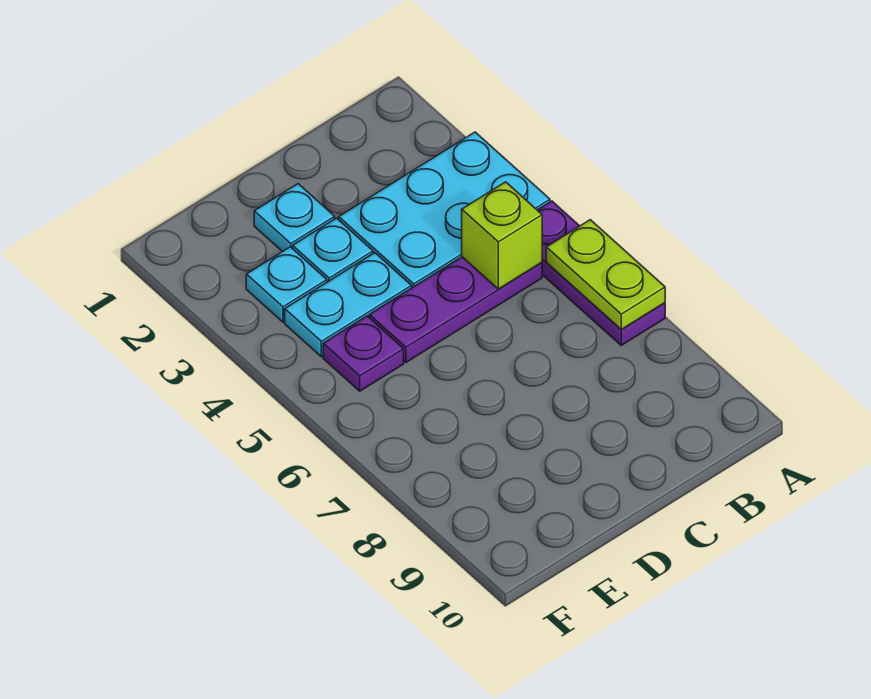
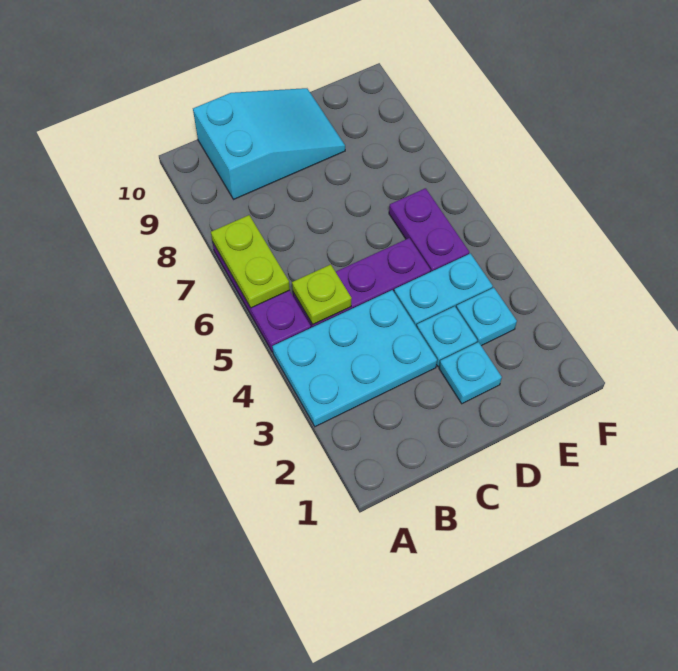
lime 1x1 brick [462,182,542,289] -> lime 1x1 plate [292,264,352,324]
none -> cyan 2x3 slope [193,88,345,199]
purple 1x1 plate [323,316,404,391] -> purple 1x2 plate [389,188,469,272]

